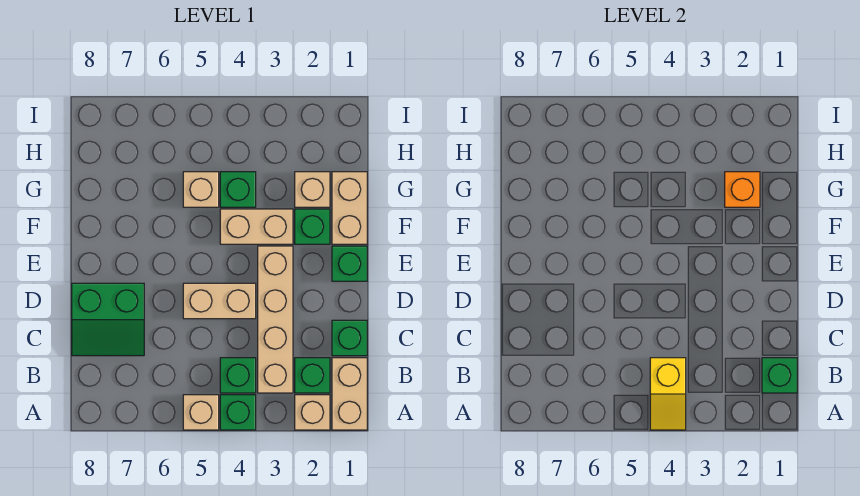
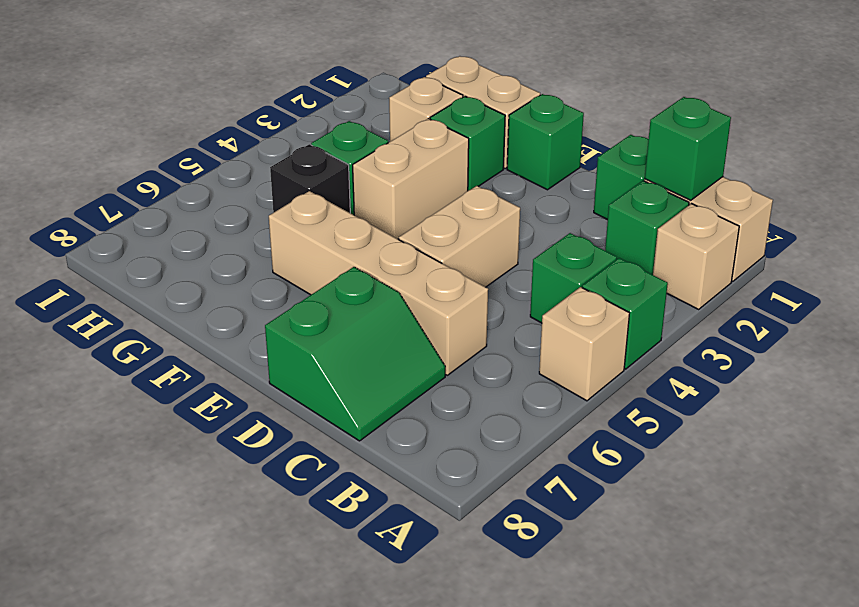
yellow 1x2 slope [650,358,686,430] -> none
tan 1x4 brick [258,246,293,393] -> tan 1x4 brick moved to [269,191,488,375]
orange 1x1 brick [725,172,760,207] -> none
tan 1x1 brick [183,172,219,207] -> black 1x1 brick [270,144,350,213]

